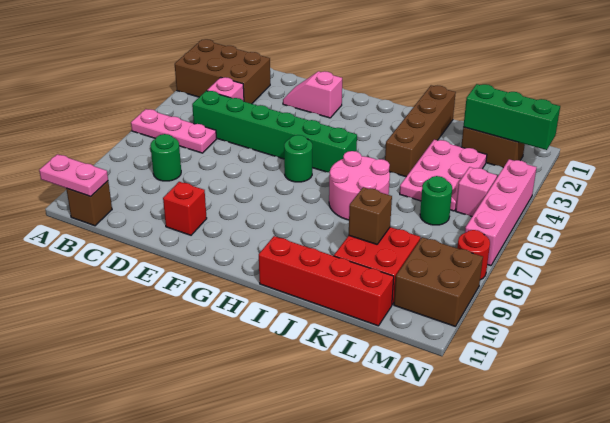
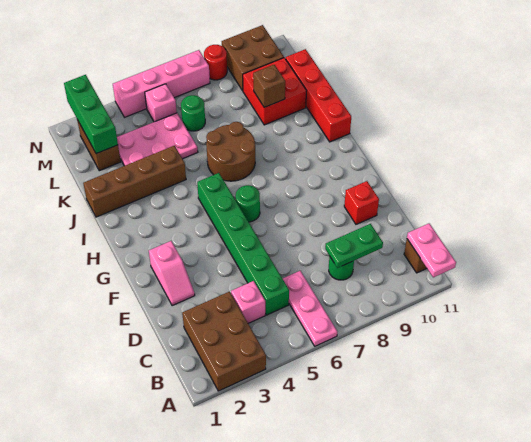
none -> green 1x2 plate [325,224,383,268]
pink 2x2 round brick [329,151,390,220] -> brown 2x2 round brick [206,122,255,181]

